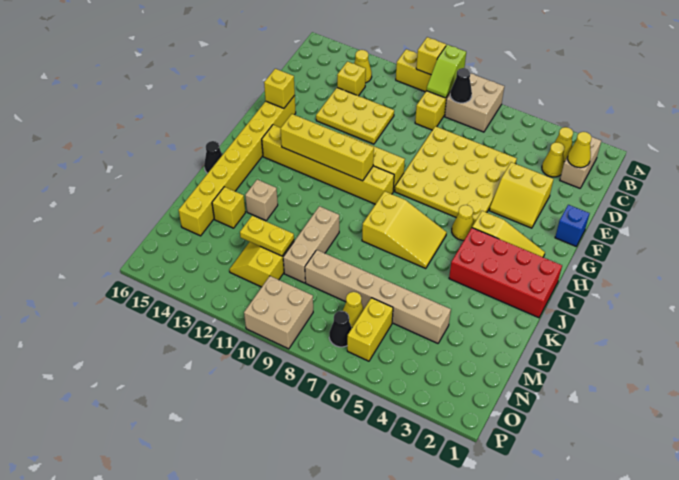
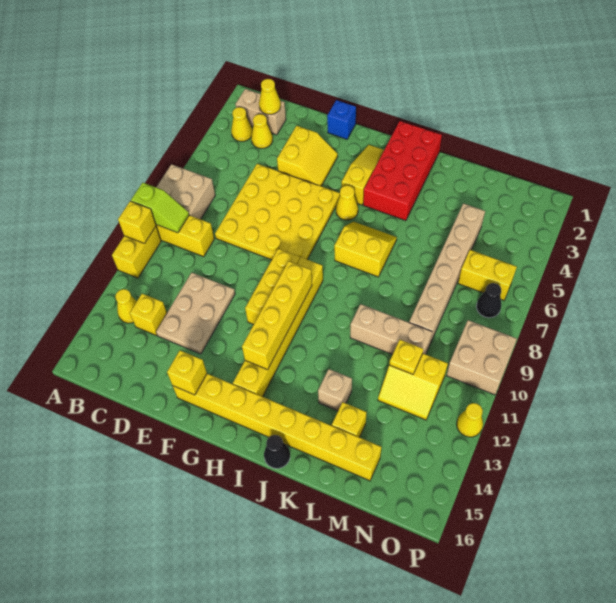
black 1x1 cone [450,68,472,103] -> none
yellow 2x3 plate [316,88,394,144] -> tan 2x3 plate [156,273,235,354]
yellow 2x3 slope [362,191,447,269] -> yellow 2x2 slope [334,222,397,277]
yellow 1x2 plate [240,216,294,256] -> yellow 1x1 plate [389,340,423,374]
yellow 1x1 cone [343,292,364,327] -> yellow 1x1 cone moved to [457,403,483,437]

